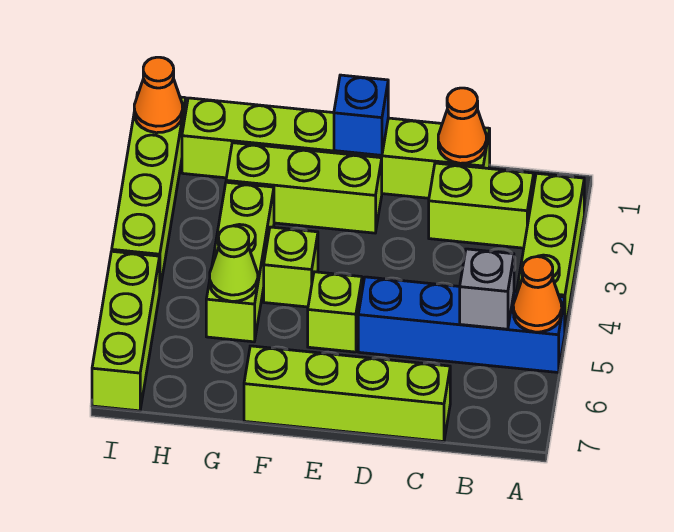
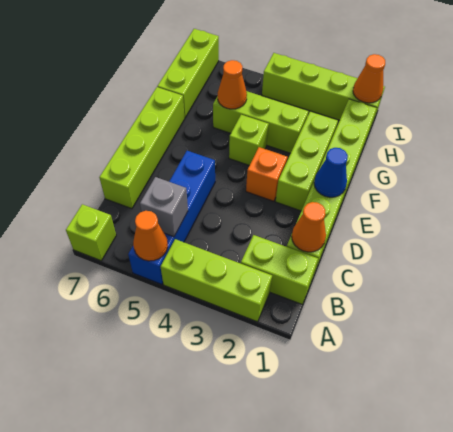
lime 1x2 brick [429,163,534,248] -> lime 1x2 brick turned to [241,235,318,304]
blue 1x1 brick [334,75,388,155] -> blue 1x1 cone [314,148,348,197]
none -> orange 1x1 brick [246,147,287,201]
lime 1x1 brick [308,272,362,352] -> lime 1x1 brick moved to [66,204,116,261]
lime 1x1 cone [210,226,258,301] -> orange 1x1 cone [218,60,247,109]
lime 1x3 brick [92,251,160,411] -> lime 1x3 brick turned to [157,29,219,118]

